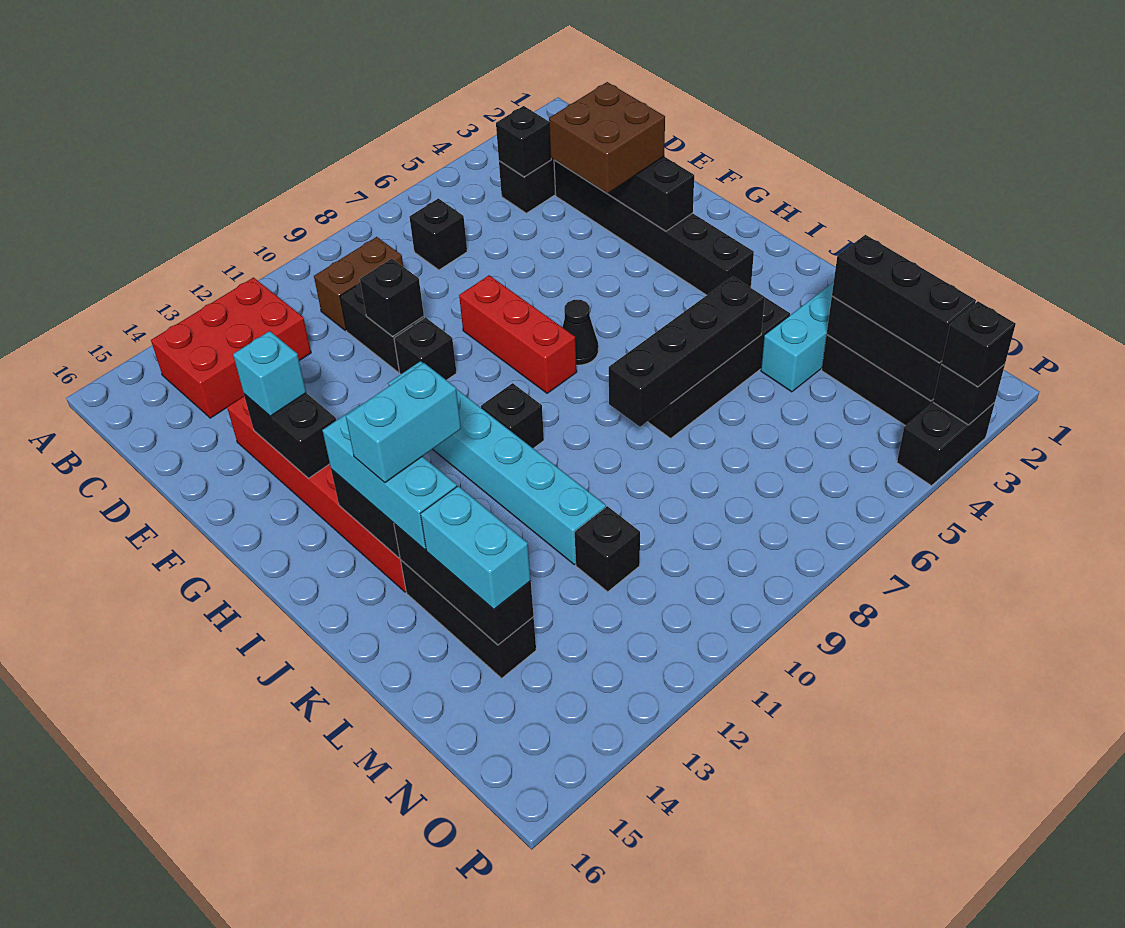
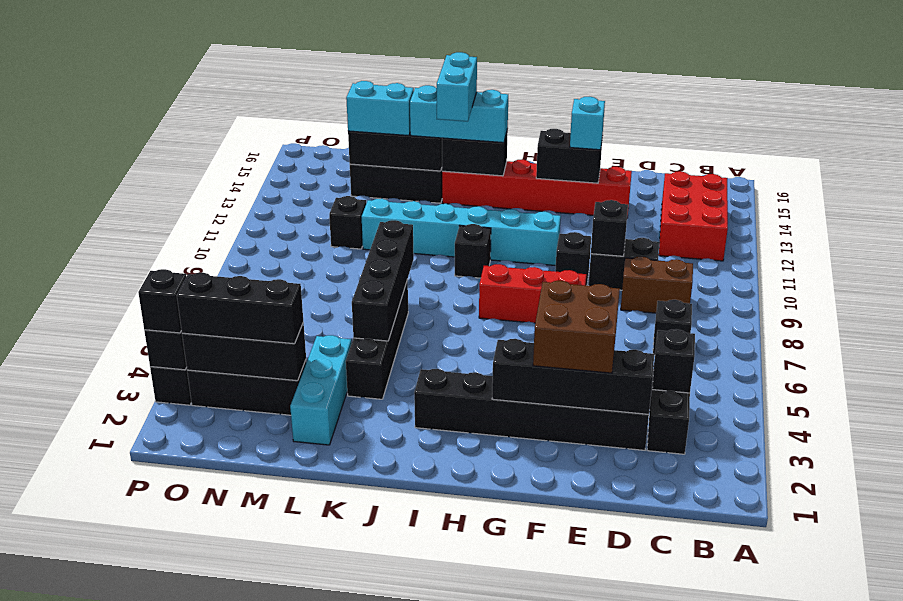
brown 1x2 brick [314,237,403,331] -> brown 1x2 brick turned to [621,257,693,313]
black 1x1 cone [563,300,598,365] -> none

